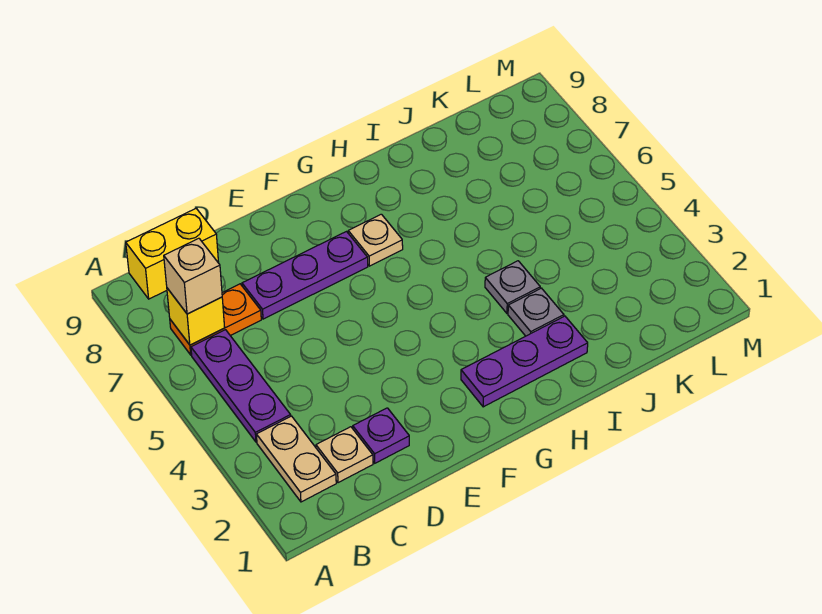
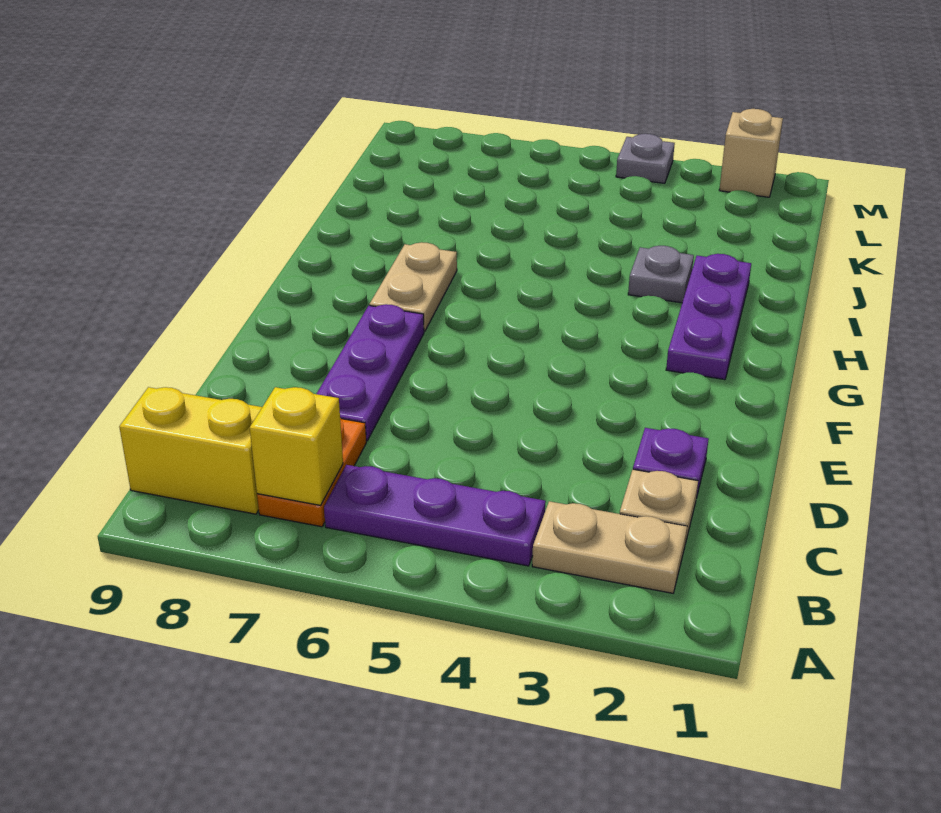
tan 1x1 brick [164,238,222,314] -> tan 1x1 brick moved to [719,109,783,197]
yellow 1x2 brick [126,209,219,299] -> yellow 1x2 brick turned to [119,387,262,514]
tan 1x1 plate [348,214,403,266] -> tan 1x2 plate [369,242,457,332]
grey 1x1 plate [485,261,540,313] -> grey 1x1 plate moved to [616,134,675,183]

